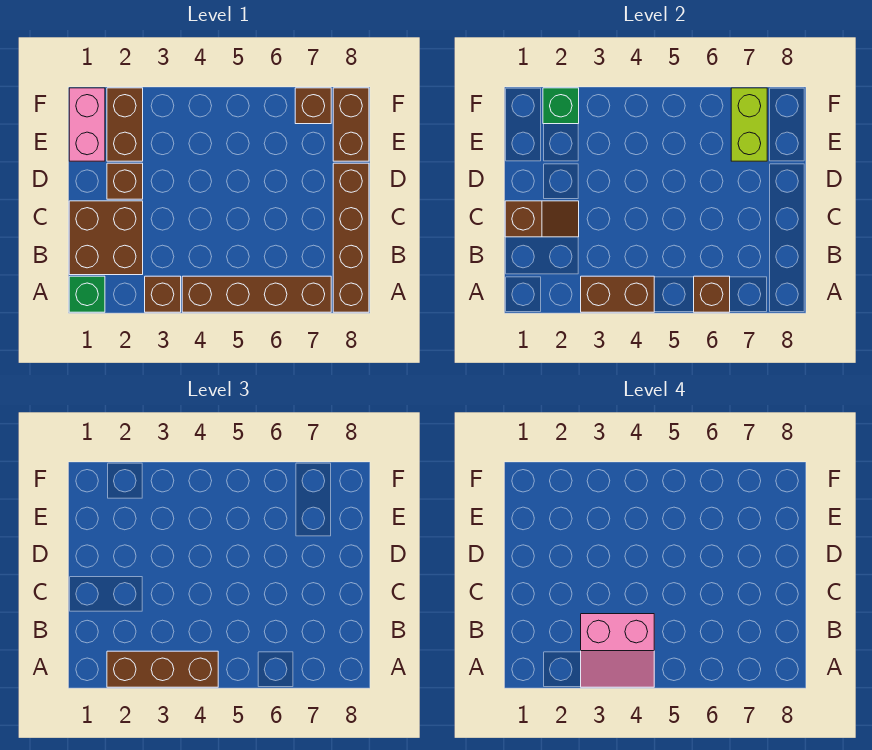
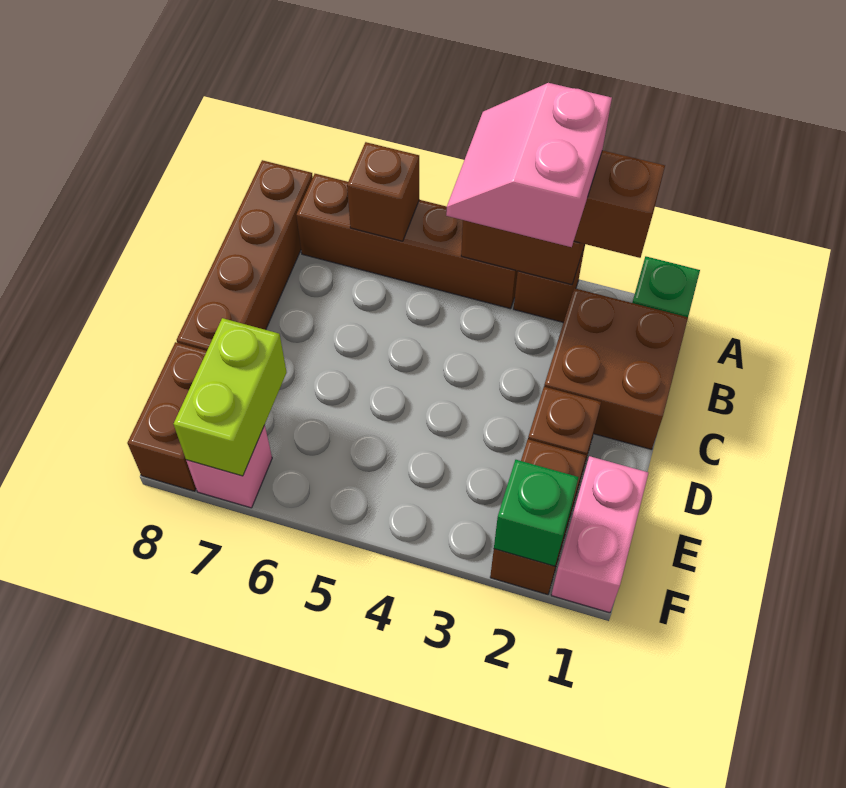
pink 2x2 slope [581,614,654,687] -> pink 2x2 slope turned to [446,83,612,247]
brown 1x2 slope [505,201,579,237] -> none
brown 1x1 brick [295,88,331,124] -> pink 1x1 brick [186,425,272,508]

